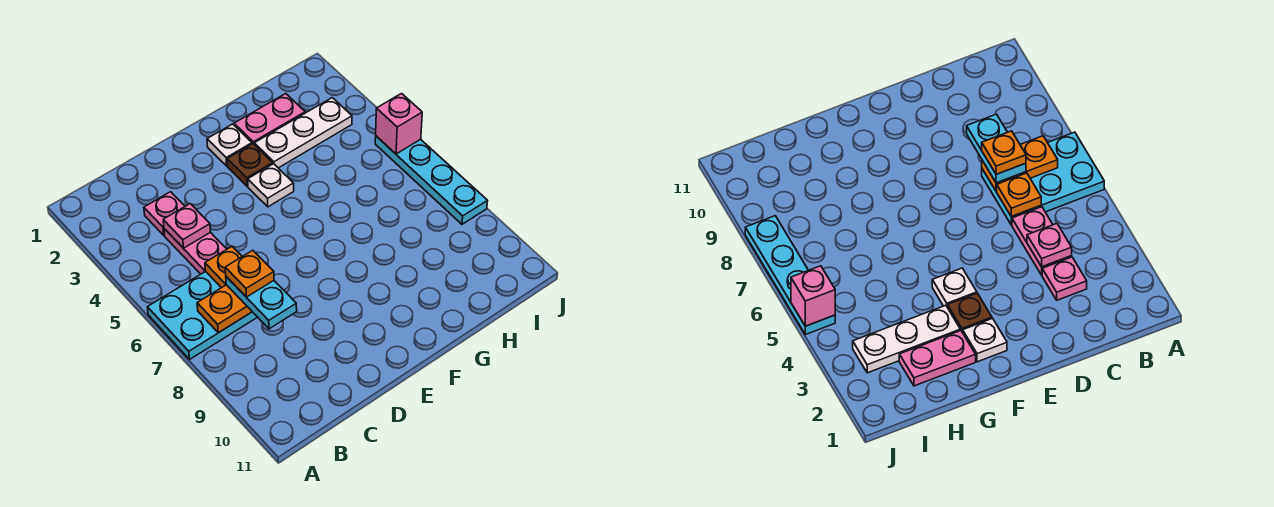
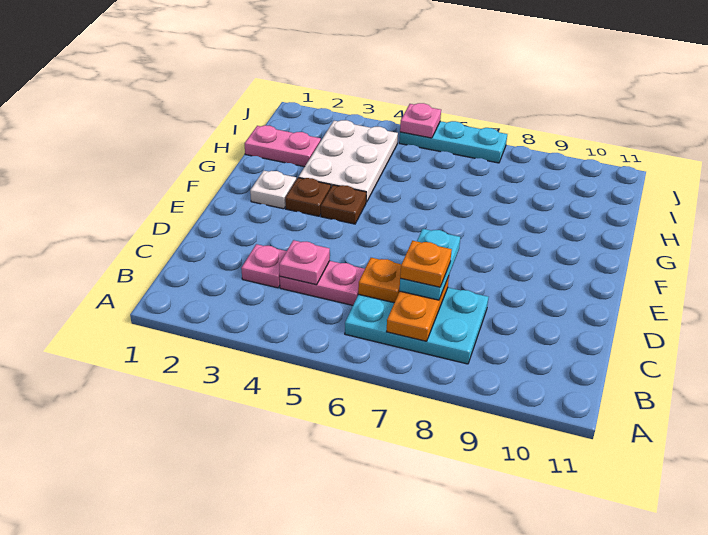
cyan 2x3 plate [147,271,257,360] -> cyan 2x3 plate turned to [345,288,488,364]
cyan 1x2 plate [226,277,297,329] -> cyan 1x2 plate turned to [400,229,460,300]
white 1x1 plate [248,164,294,207] -> brown 1x1 plate [321,185,366,224]
pink 1x2 plate [234,94,305,144] -> pink 1x2 plate turned to [245,125,321,167]
white 1x3 plate [254,98,352,168] -> white 2x3 plate [299,120,398,202]
cyan 1x4 plate [375,136,488,224] -> cyan 1x3 plate [399,121,507,163]
pink 1x1 brick [376,94,422,154] -> pink 1x1 plate [400,103,441,138]

